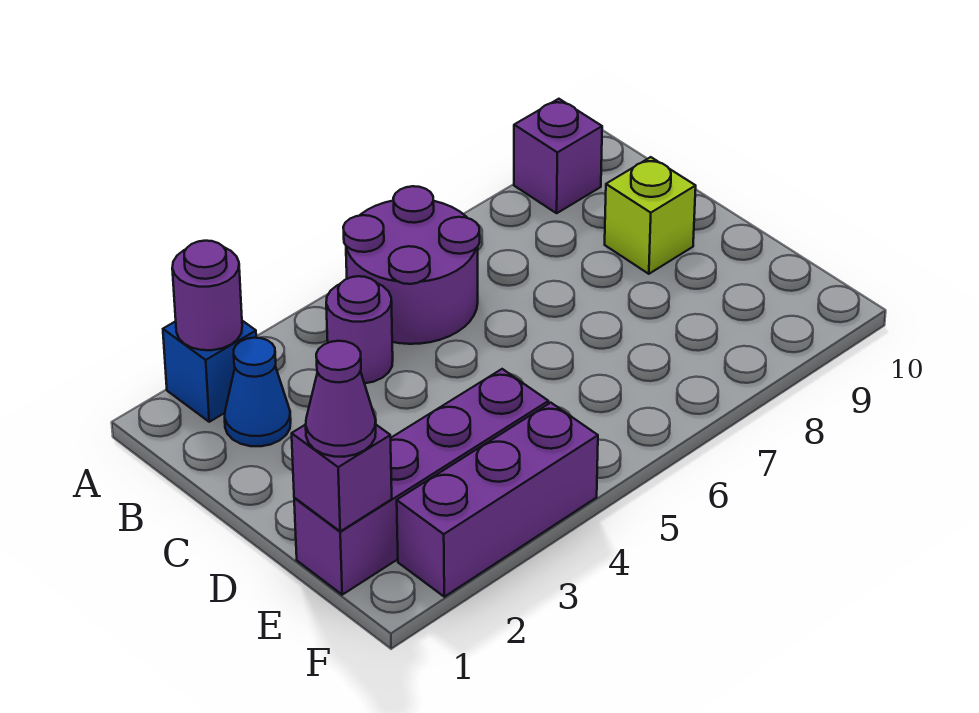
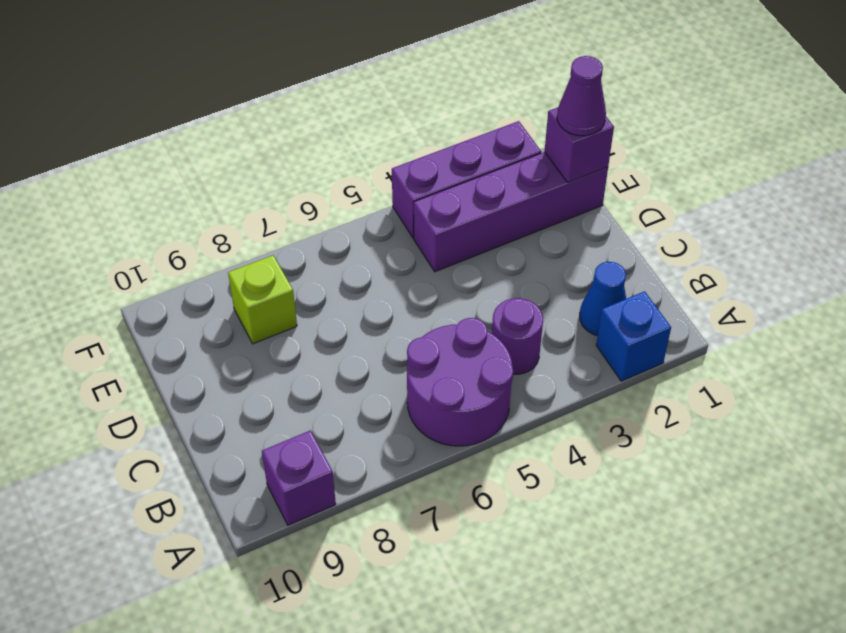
purple 1x1 round brick [172,241,242,350] -> none
lime 1x1 brick [605,157,696,274] -> lime 1x1 brick moved to [228,255,297,344]

